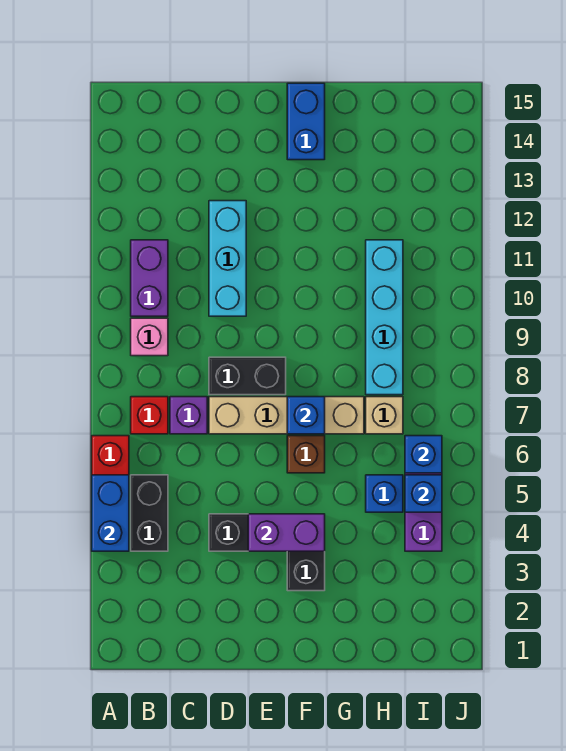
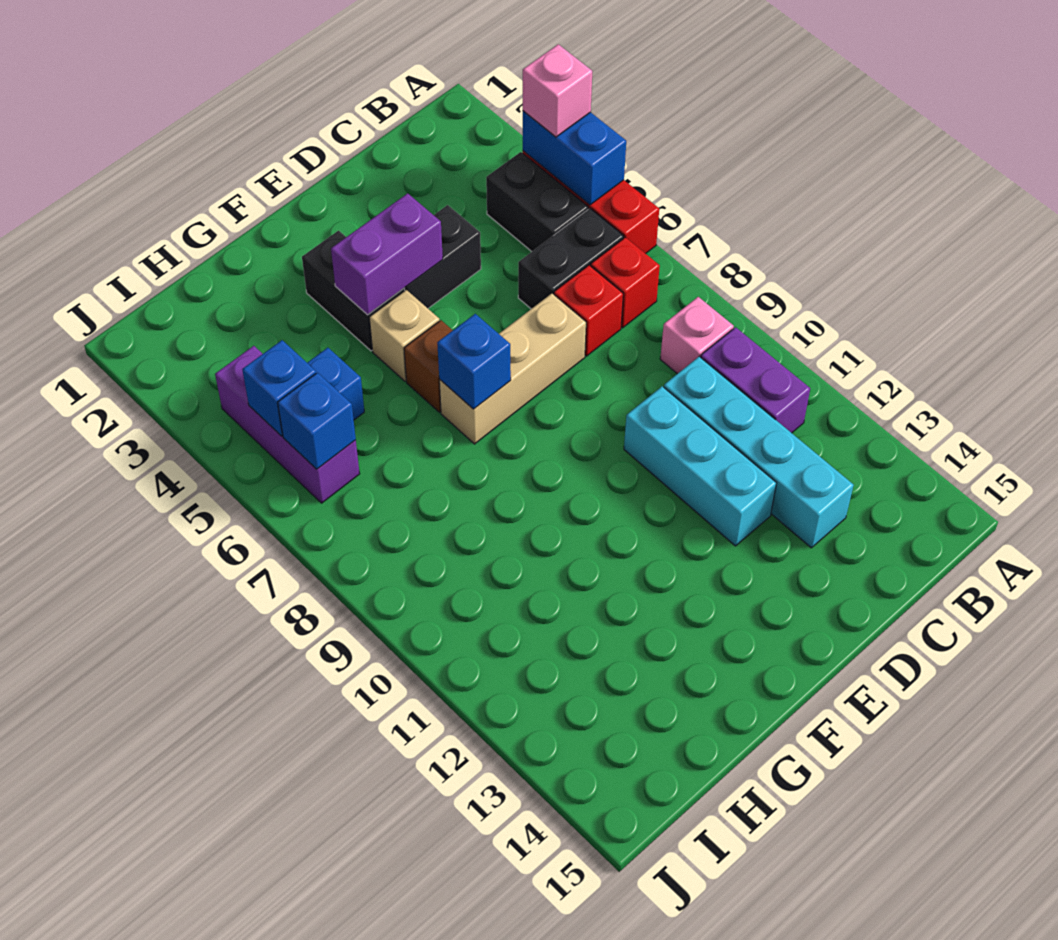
none -> pink 1x1 brick [523,44,592,137]
purple 1x1 brick [170,397,207,434] -> red 1x1 brick [554,265,623,356]
tan 1x4 brick [209,397,364,434] -> tan 1x3 brick [439,293,586,444]
black 1x2 brick [209,357,286,395] -> black 1x2 brick moved to [518,209,624,309]
blue 1x2 brick [287,83,325,160] -> none
tan 1x1 brick [366,397,403,434] -> tan 1x1 brick moved to [369,290,439,381]
cyan 1x4 brick [366,240,403,395] -> cyan 1x4 brick moved to [664,357,854,548]

